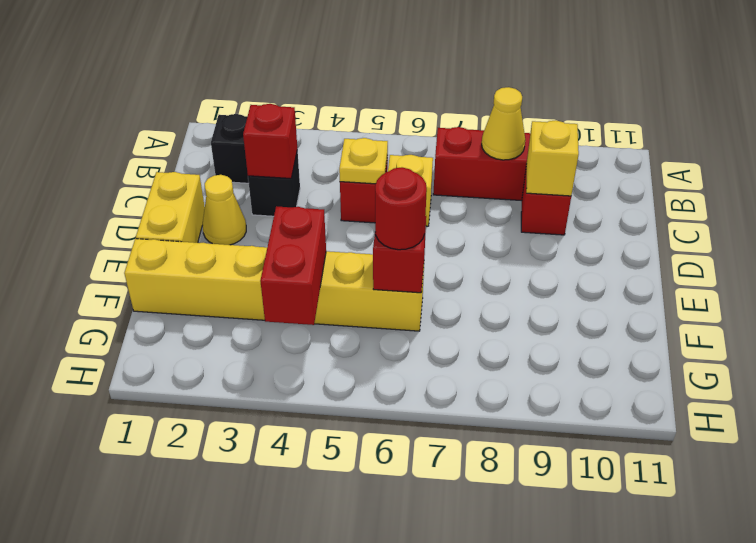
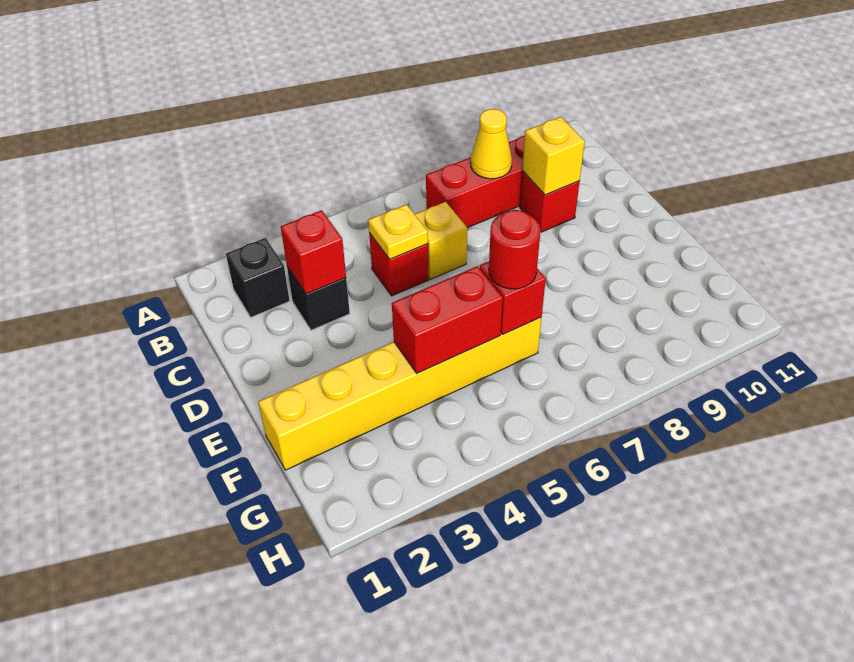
yellow 1x2 brick [136,172,205,243] -> none
yellow 1x1 cone [203,175,246,245] -> none
red 1x2 brick [260,206,326,325] -> red 1x2 brick turned to [392,266,503,373]

